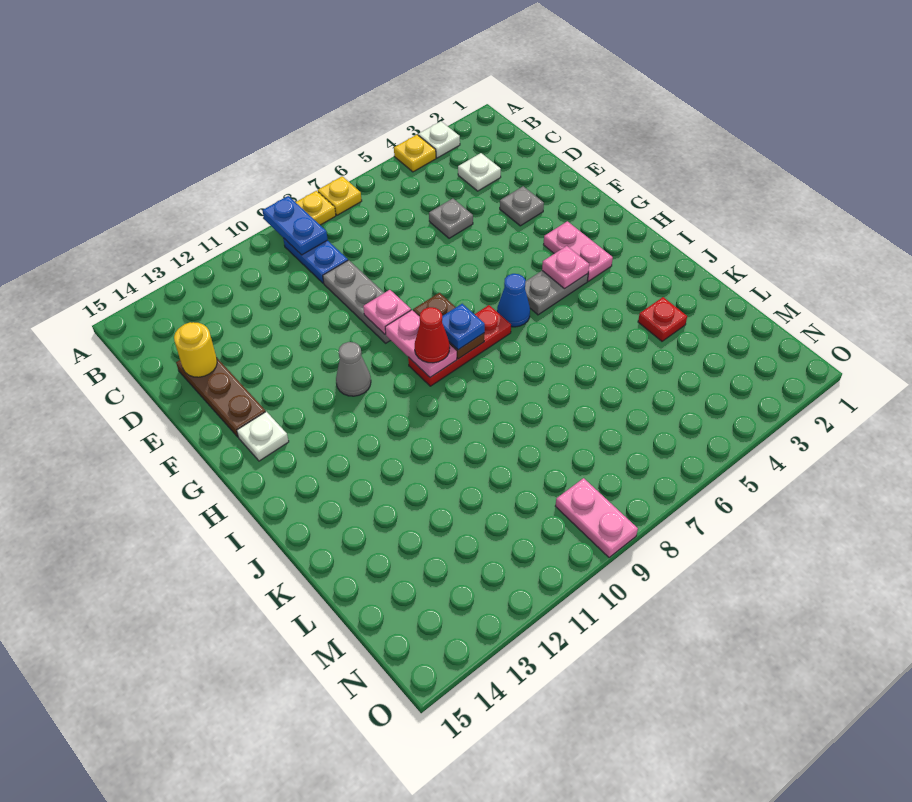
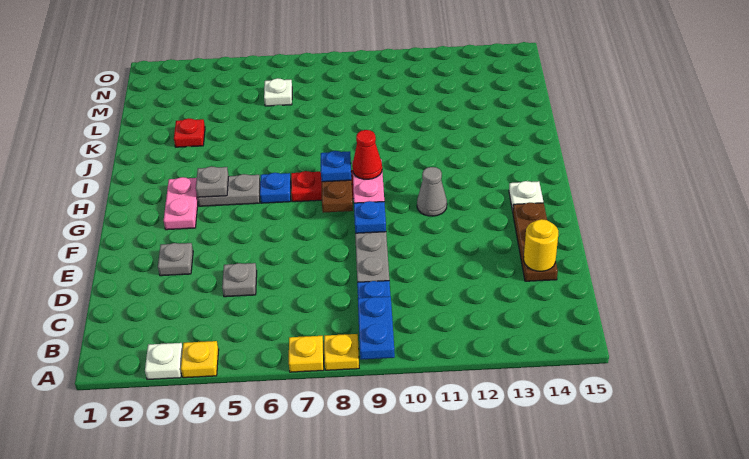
white 1x1 plate [458,153,501,191] -> white 1x1 plate moved to [264,78,292,106]
pink 1x1 plate [363,290,411,334] -> blue 1x1 plate [354,201,386,233]
pink 1x1 plate [542,246,589,289] -> grey 1x1 plate [196,166,229,197]
blue 1x1 cone [497,274,530,327] -> blue 1x1 plate [260,173,291,203]
pink 1x2 plate [555,478,638,558] -> none

